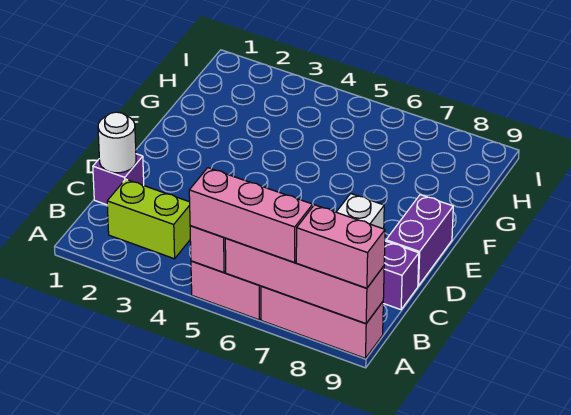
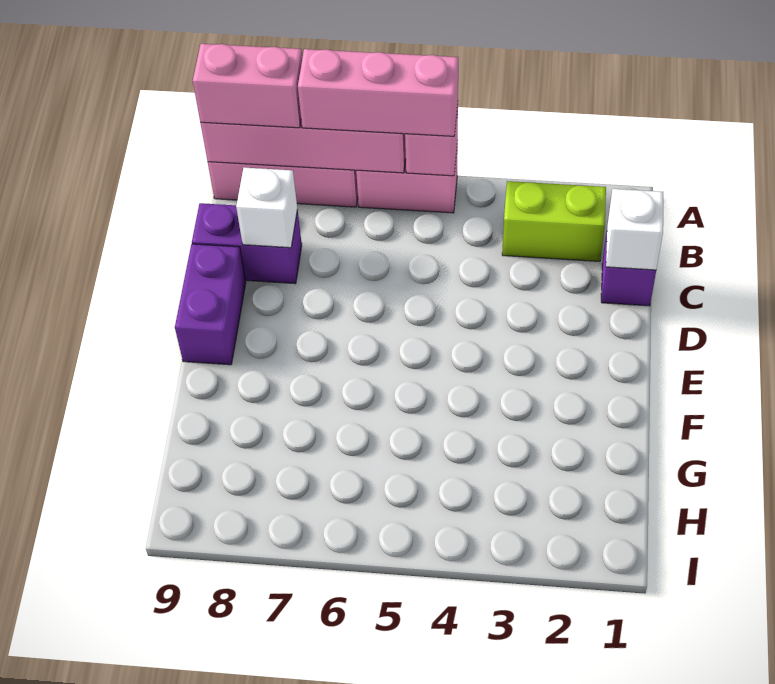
white 1x1 round brick [98,112,136,173] -> white 1x1 brick [606,189,663,270]

